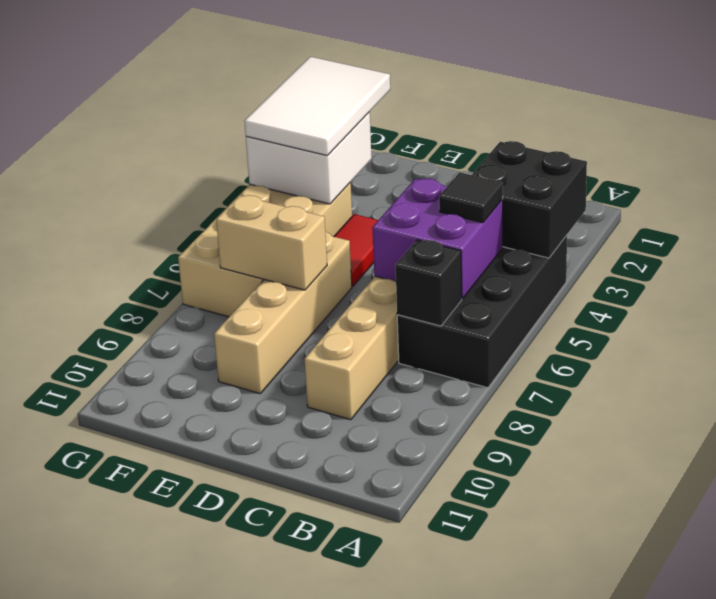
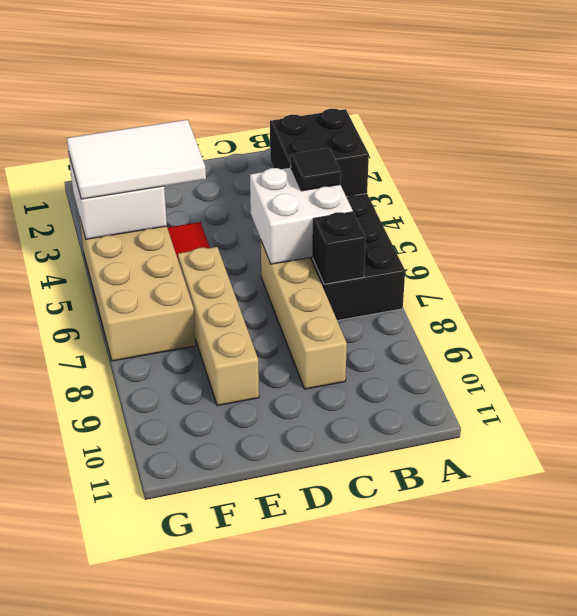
purple 2x2 brick [372,178,503,299] -> white 2x2 brick [250,168,353,264]
tan 1x2 brick [216,195,327,290] -> none
white 2x3 tile [244,57,390,155] -> white 2x3 tile turned to [67,120,206,199]

